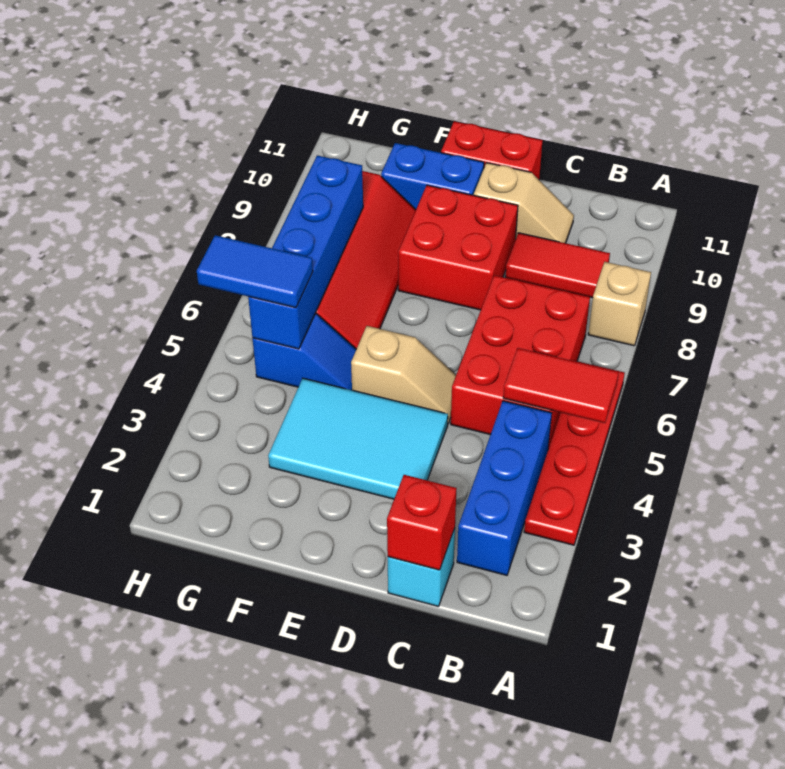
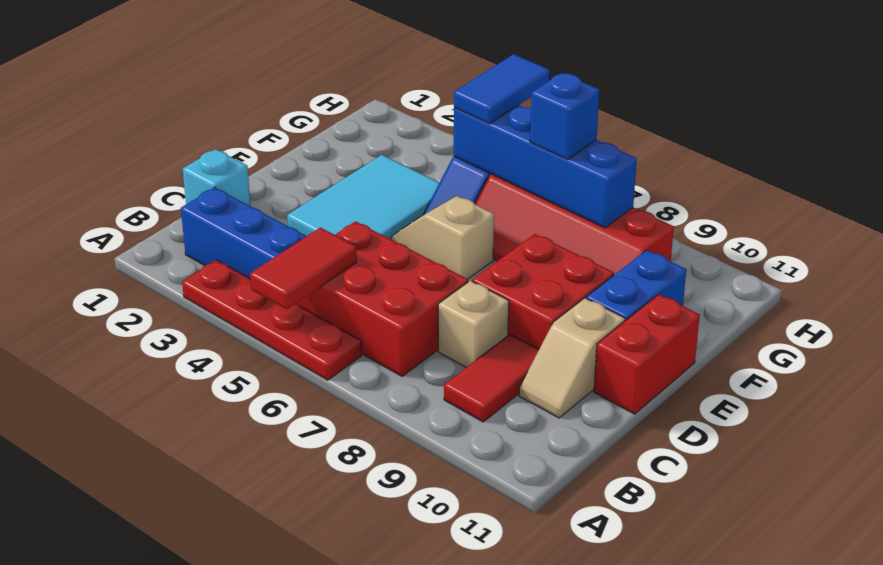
tan 1x1 brick [588,262,651,346] -> tan 1x1 brick moved to [438,281,509,367]
red 1x1 brick [387,475,457,570] -> none
tan 1x2 slope [351,326,456,423] -> tan 1x2 slope turned to [391,196,494,279]
none -> blue 1x1 brick [530,73,599,160]

